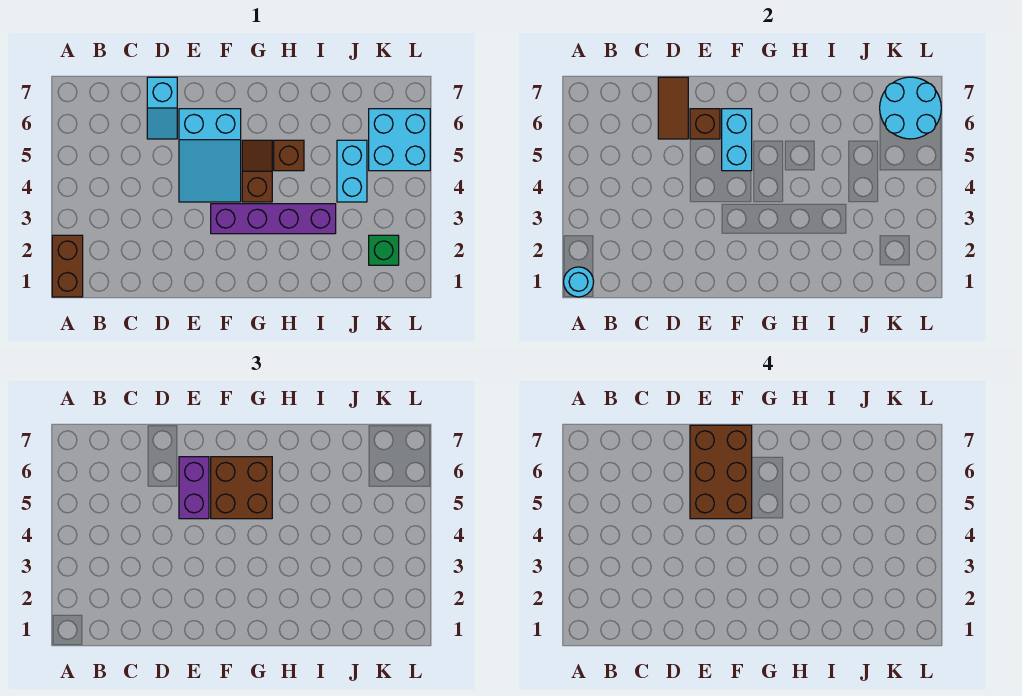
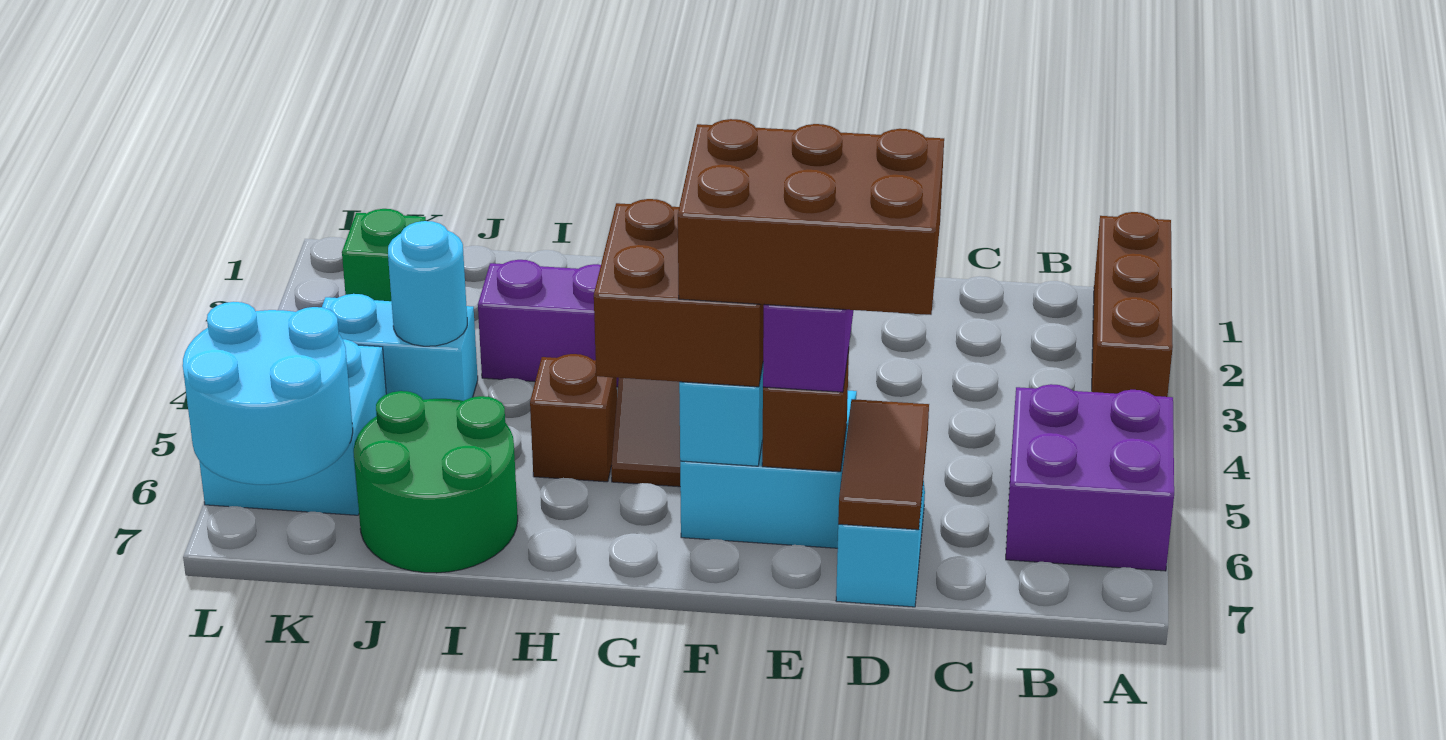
brown 1x2 brick [52,235,83,297] -> brown 1x3 brick [1092,212,1173,397]
cyan 1x1 round brick [564,267,594,297] -> cyan 1x1 round brick moved to [388,221,467,346]
none -> purple 2x2 brick [1006,384,1174,571]
brown 2x3 brick [690,425,752,519] -> brown 2x3 brick turned to [678,119,944,315]
none -> green 2x2 round brick [354,391,518,573]
cyan 1x2 brick [337,140,367,202] -> cyan 1x2 brick turned to [322,294,478,401]

